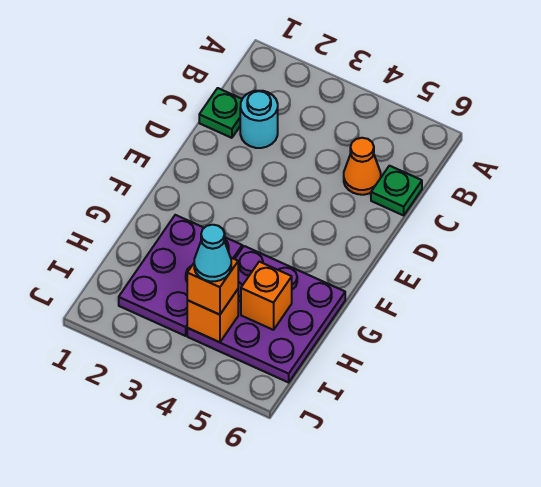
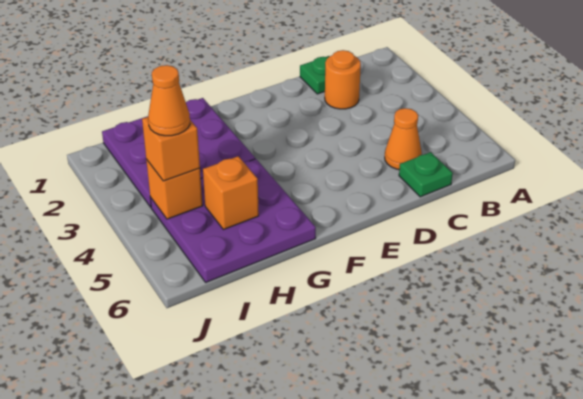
cyan 1x1 round brick [240,91,278,148] -> orange 1x1 round brick [325,50,361,109]
purple 2x3 plate [119,215,242,336] -> purple 3x3 plate [102,98,255,207]
cyan 1x1 cone [194,225,231,281] -> orange 1x1 cone [148,65,190,136]

